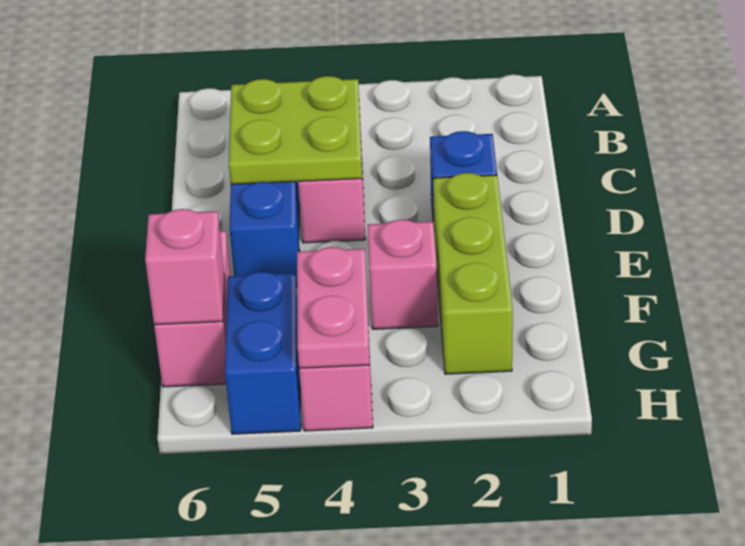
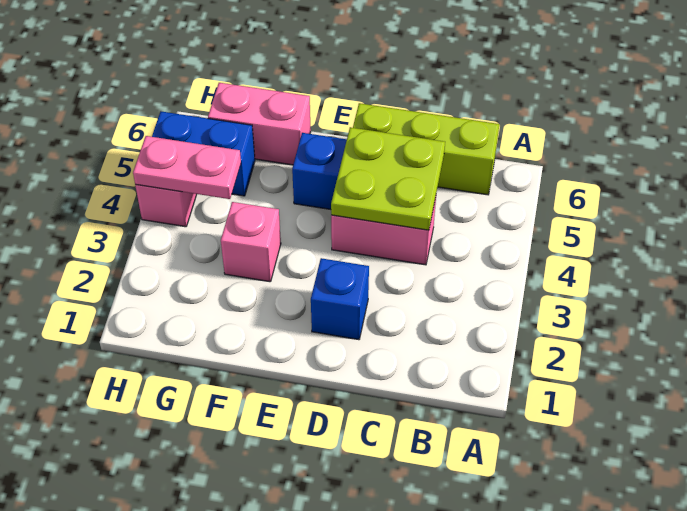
lime 1x3 brick [433,173,513,374] -> lime 1x3 brick moved to [353,103,499,195]
pink 1x1 brick [145,209,224,325] -> none

